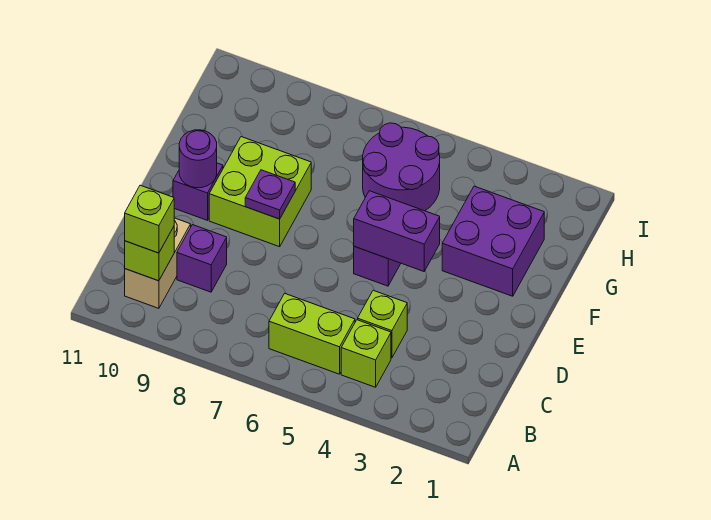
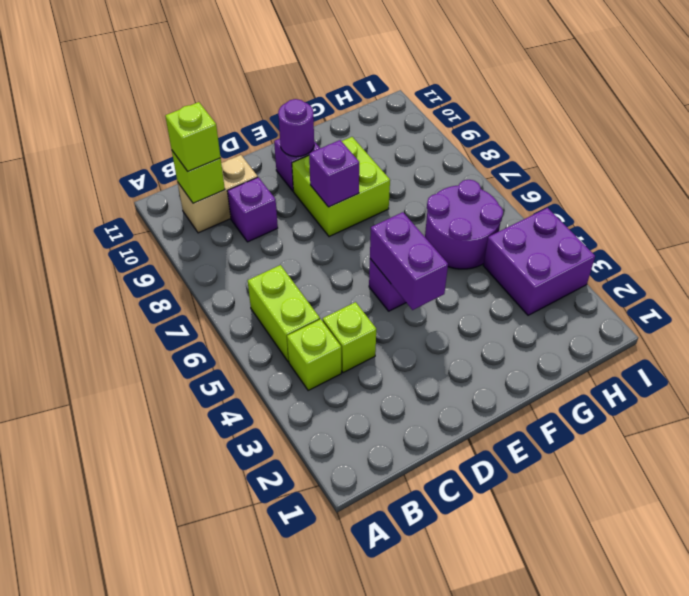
purple 1x1 plate [245,170,295,219] -> purple 1x1 brick [309,140,359,207]
purple 2x2 brick [442,186,544,296] -> purple 2x2 brick moved to [483,208,595,315]

